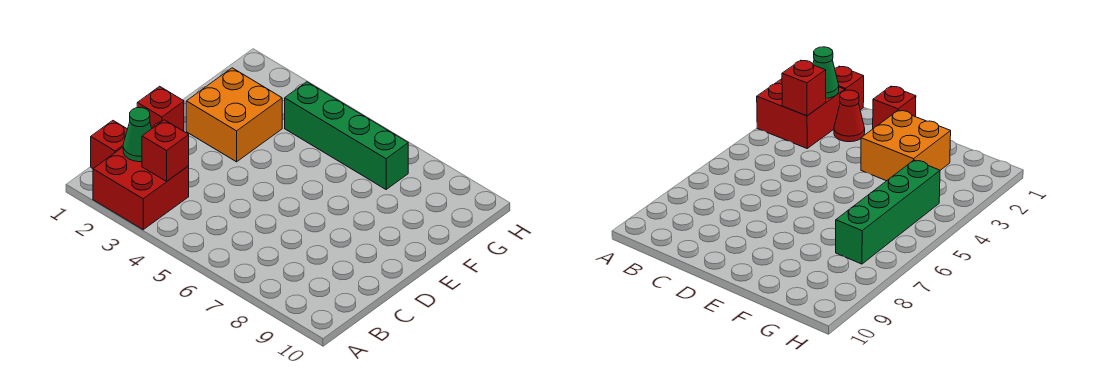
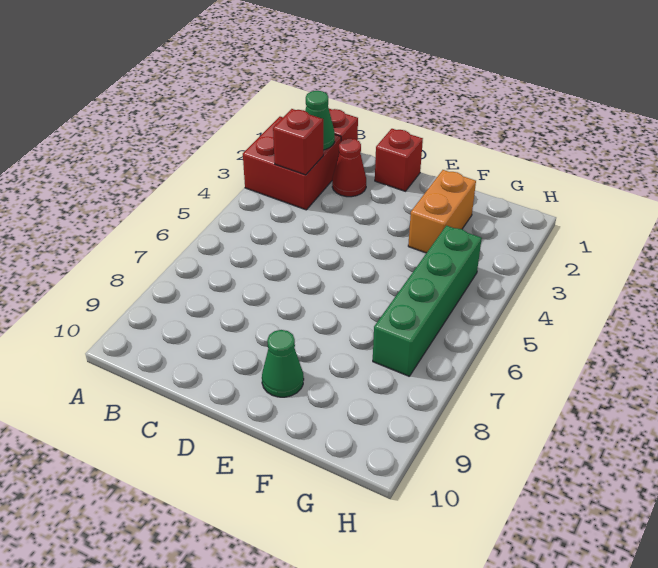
orange 2x2 brick [186,68,282,162] -> orange 1x2 brick [408,170,476,253]
none -> green 1x1 cone [262,330,304,397]

